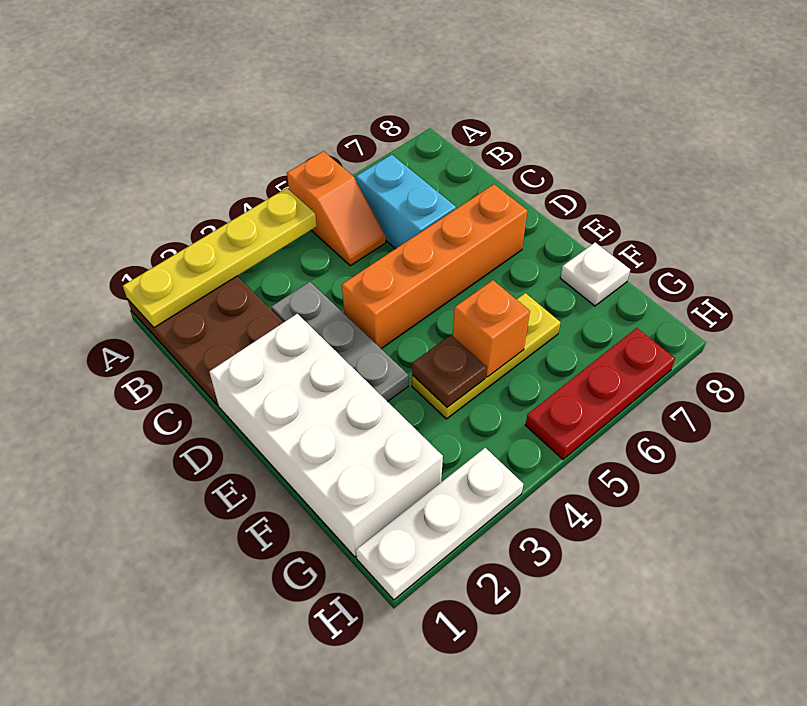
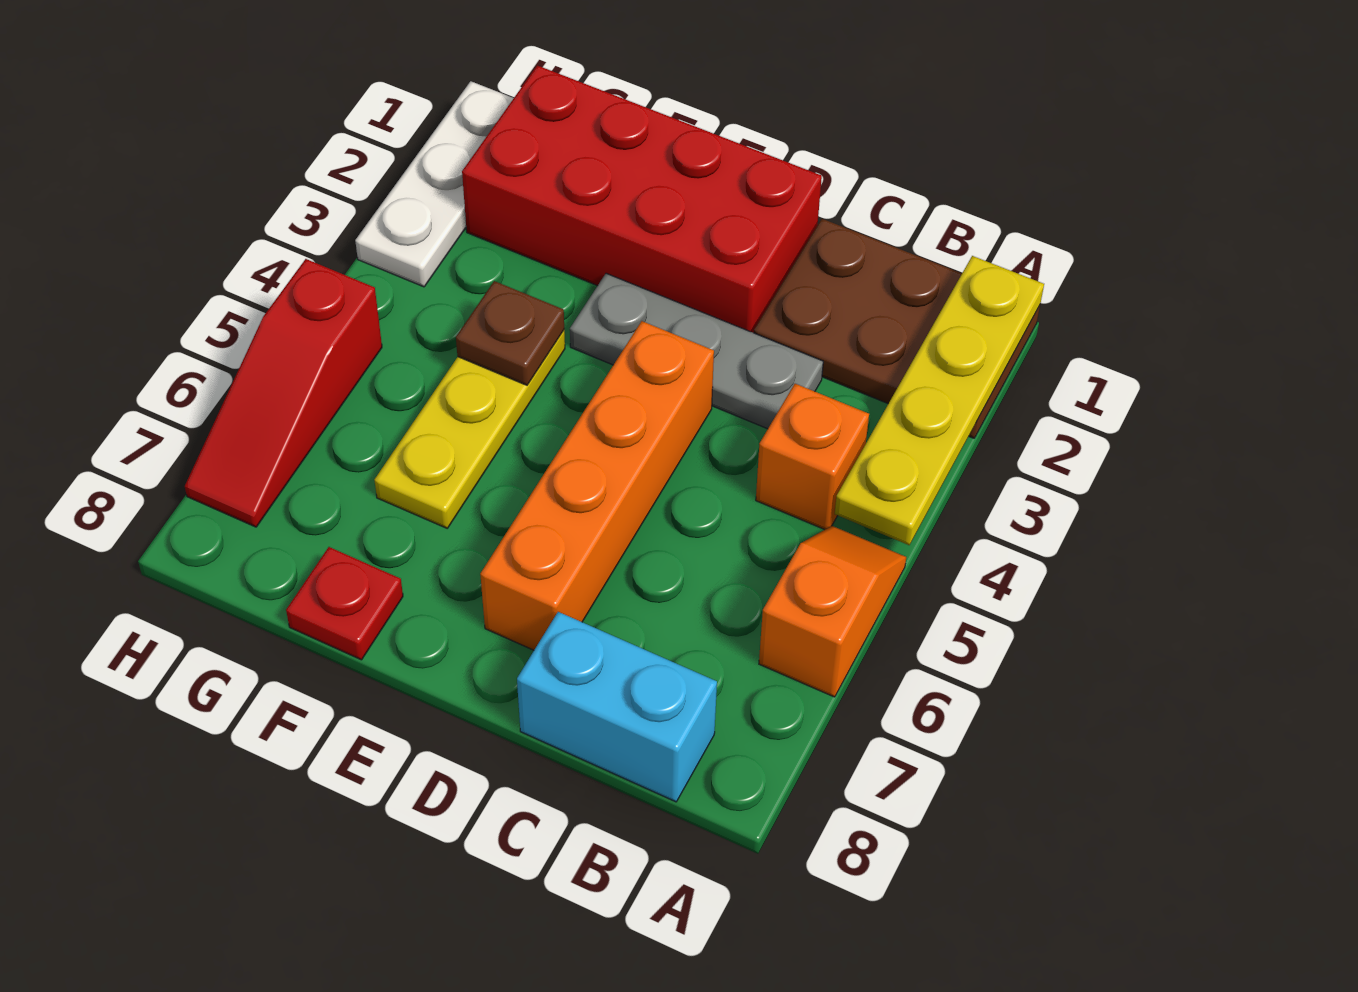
orange 1x2 slope [287,151,386,266] -> orange 1x2 slope turned to [759,526,906,697]
cyan 1x2 brick [356,154,456,249] -> cyan 1x2 brick moved to [517,612,717,802]
white 2x4 brick [209,314,443,557] -> red 2x4 brick [462,65,822,333]
orange 1x1 brick [453,280,530,377] -> orange 1x1 brick moved to [756,384,869,530]
white 1x1 plate [560,243,630,306] -> red 1x1 plate [286,547,403,660]
red 1x3 plate [525,328,675,459] -> red 1x3 slope [185,259,382,527]

